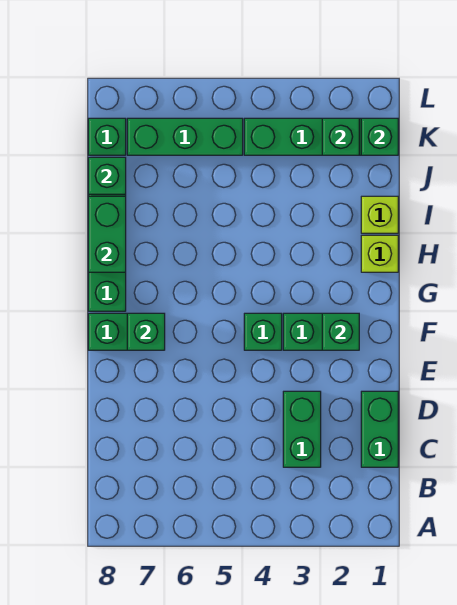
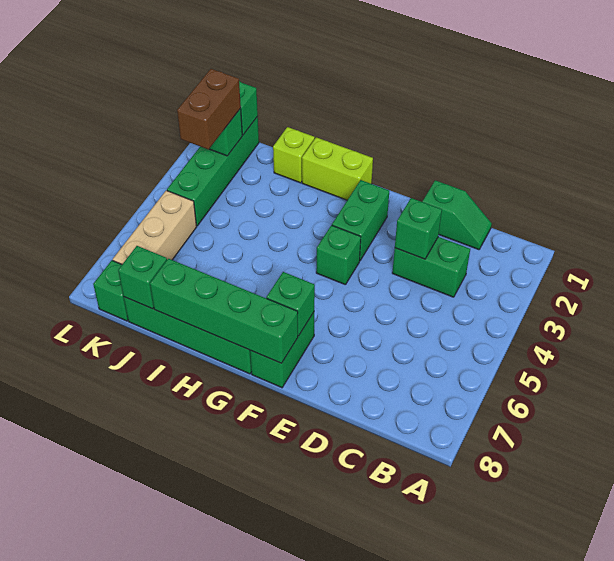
green 1x2 brick [361,391,398,467] -> green 1x2 slope [423,180,492,250]
green 1x1 brick [322,313,359,350] -> green 1x1 brick moved to [395,198,442,259]
lime 1x1 brick [361,235,398,272] -> lime 1x2 brick [302,137,373,200]
green 1x2 brick [88,196,126,272] -> green 1x4 brick [150,259,298,363]
none -> brown 1x2 brick [177,69,241,149]
green 1x3 brick [127,118,243,155] -> tan 1x3 brick [113,191,197,264]

